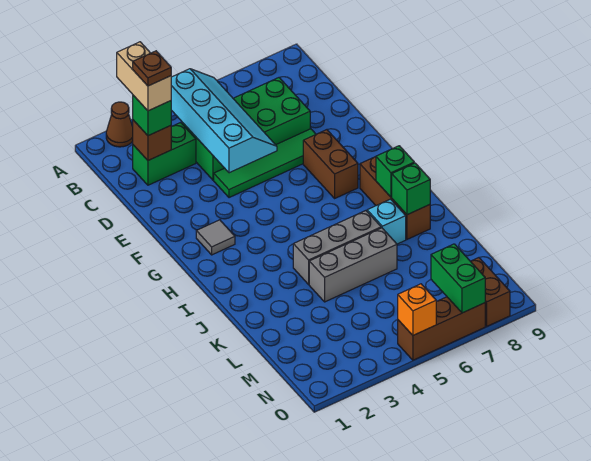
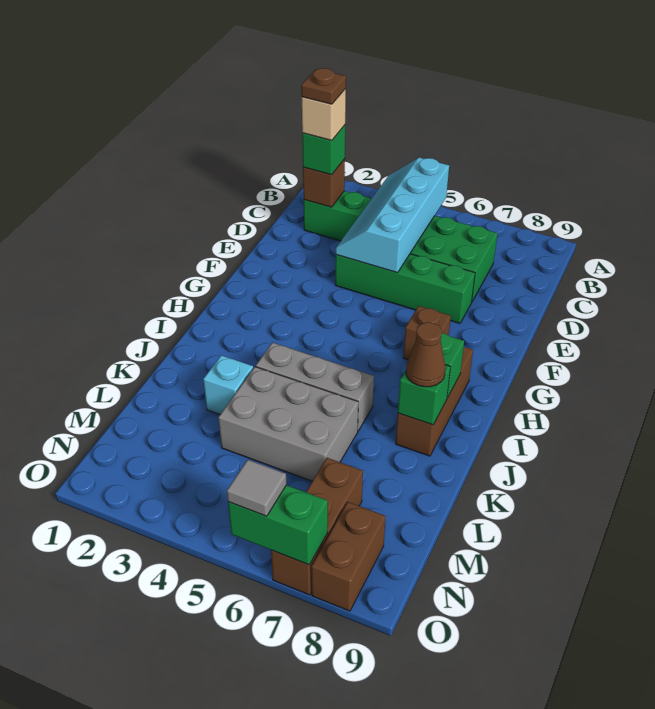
brown 1x1 cone [106,102,133,147] -> brown 1x1 cone moved to [406,322,446,387]
tan 1x2 brick [117,42,171,111] -> tan 1x1 brick [302,89,346,141]
cyan 2x4 slope [171,69,277,173] -> cyan 2x4 slope turned to [336,158,449,273]
green 1x4 tile [214,129,316,198] -> green 1x4 brick [335,254,475,323]
brown 1x2 brick [303,130,358,198] -> brown 1x1 brick [403,306,451,360]
grey 1x1 tile [196,220,235,255] -> grey 1x1 tile moved to [227,460,287,516]
cyan 1x1 brick [367,199,406,244] -> cyan 1x1 brick moved to [203,355,253,414]
grey 1x3 brick [309,228,397,302] -> grey 2x3 brick [218,367,358,481]
green 1x2 brick [431,244,485,313] -> green 1x2 brick turned to [228,485,328,565]
brown 1x3 brick [398,297,485,360] -> brown 1x3 brick turned to [271,458,363,595]
orange 1x1 brick [398,284,436,335] -> none

